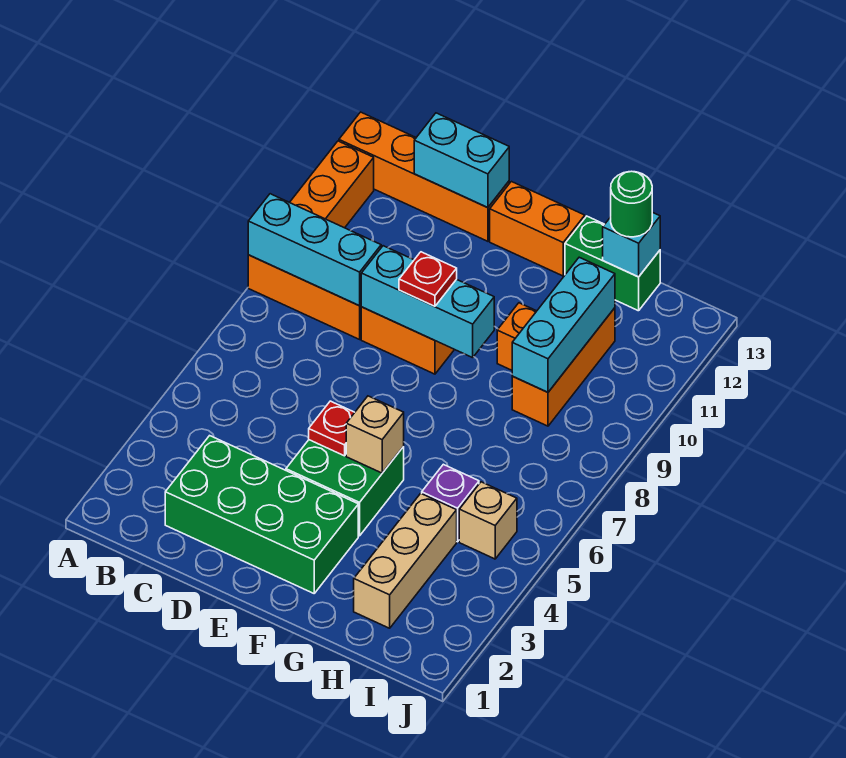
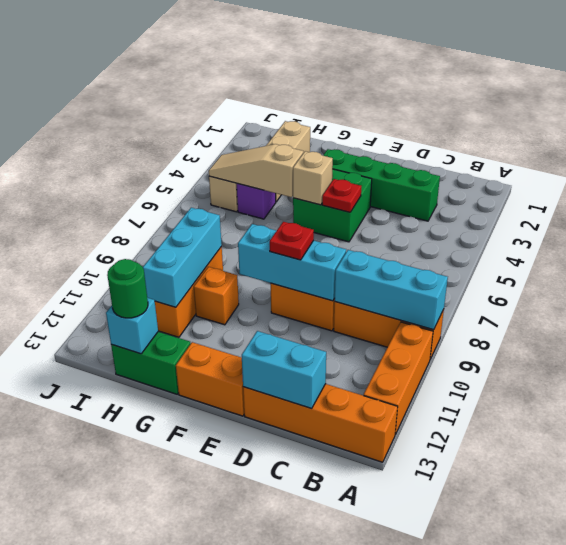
green 2x4 brick [165,436,358,593] -> green 1x4 brick [323,149,440,221]
none -> tan 1x3 slope [209,144,303,197]

